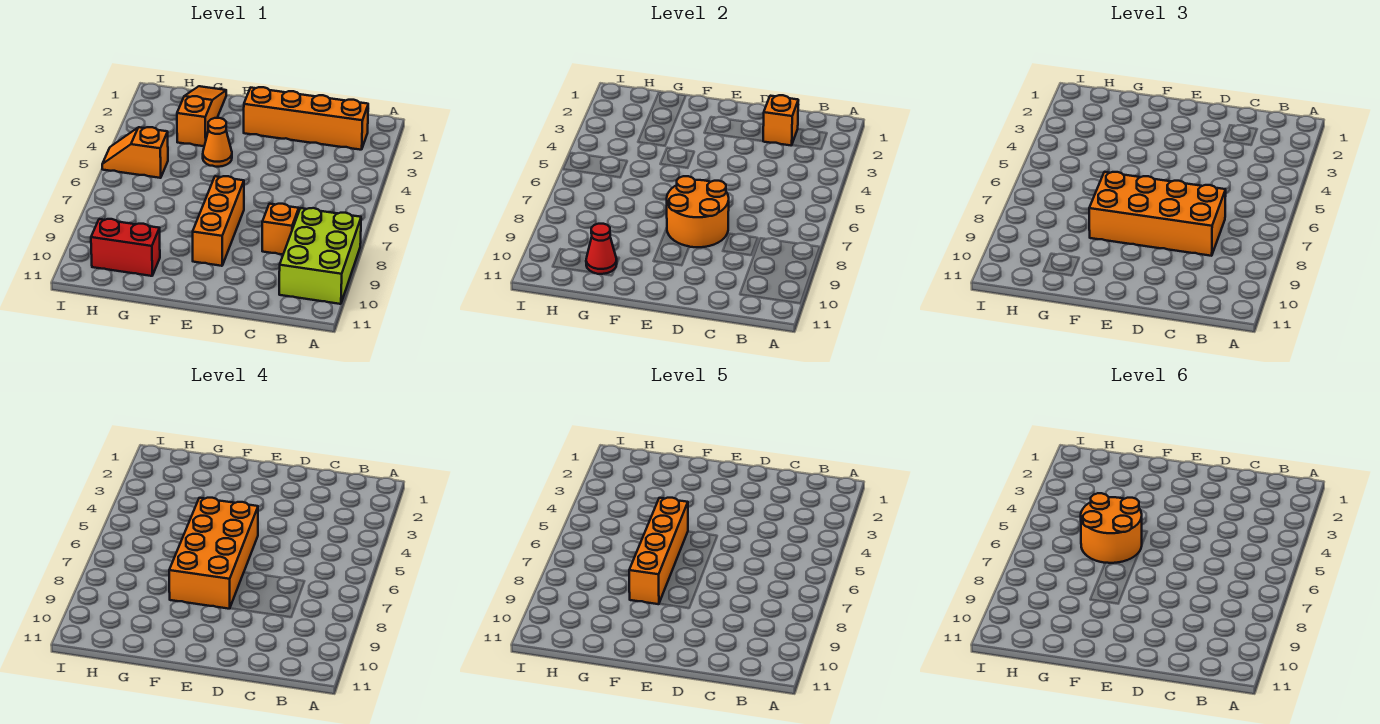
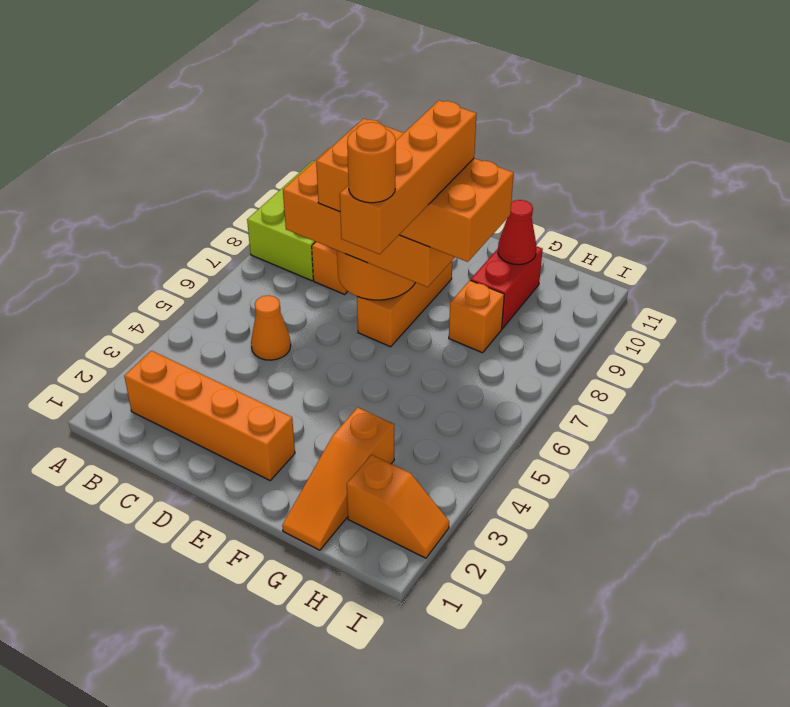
orange 1x1 brick [763,95,798,146] -> orange 1x1 brick moved to [449,280,504,353]
orange 2x4 brick [169,498,258,609] -> orange 2x4 brick turned to [316,119,514,262]
orange 1x1 cone [203,118,232,167] -> orange 1x1 cone moved to [251,295,291,360]
orange 2x2 round brick [1081,493,1142,563] -> orange 1x1 round brick [347,122,396,203]
red 1x2 brick [91,219,160,276] -> red 1x2 brick turned to [471,246,543,329]
orange 1x2 slope [102,127,168,178] -> orange 1x2 slope moved to [347,455,449,558]

